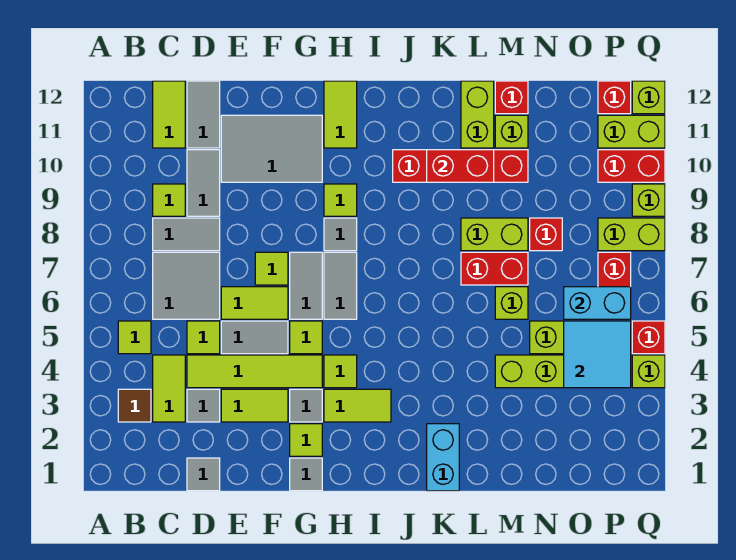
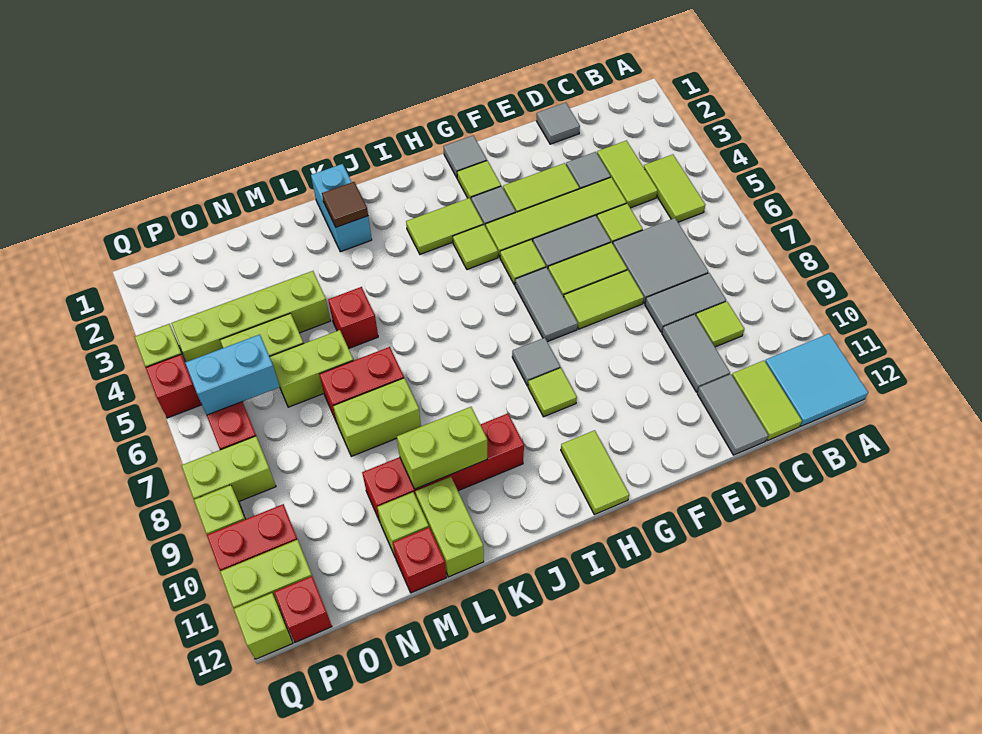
brown 1x1 tile [118,389,151,422] -> brown 1x1 tile moved to [322,182,368,227]
lime 1x1 tile [118,321,151,354] -> lime 1x2 tile [644,154,705,222]
grey 2x3 tile [221,115,322,182] -> none
lime 1x1 tile [255,252,288,285] -> lime 1x2 tile [564,270,644,329]
grey 1x2 tile [324,252,357,319] -> none
red 1x2 brick [427,150,494,182] -> lime 1x2 brick [397,407,487,489]
lime 1x1 brick [495,287,528,319] -> lime 1x2 brick [270,330,353,407]
red 1x1 brick [530,218,562,251] -> red 1x1 brick moved to [328,287,378,349]
cyan 2x2 tile [564,321,631,388] -> cyan 2x2 tile moved to [765,334,868,426]

